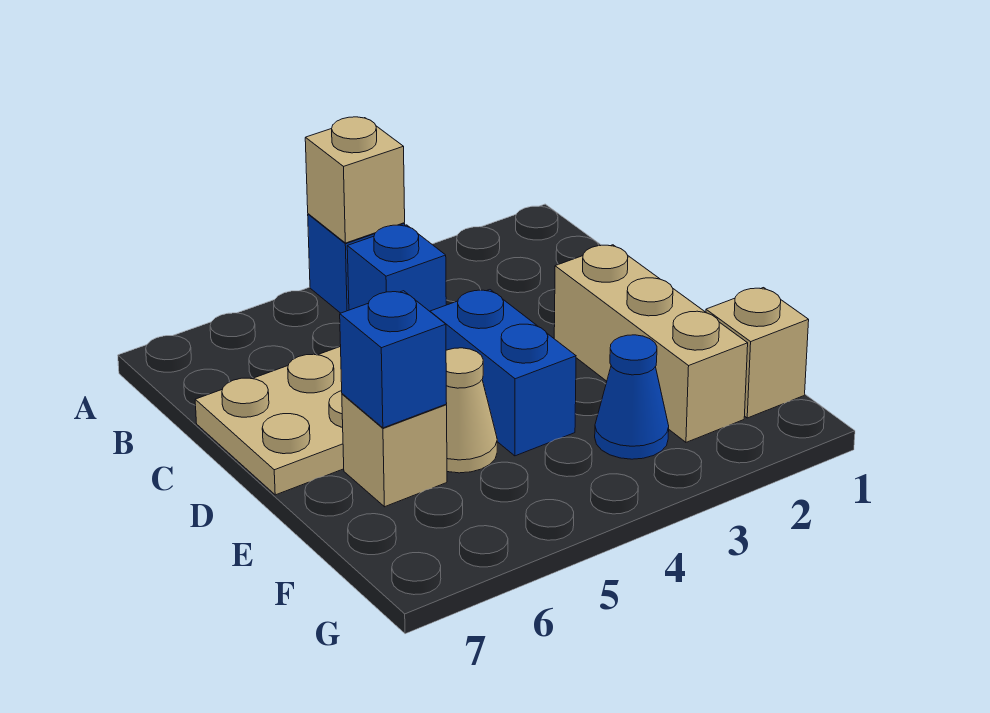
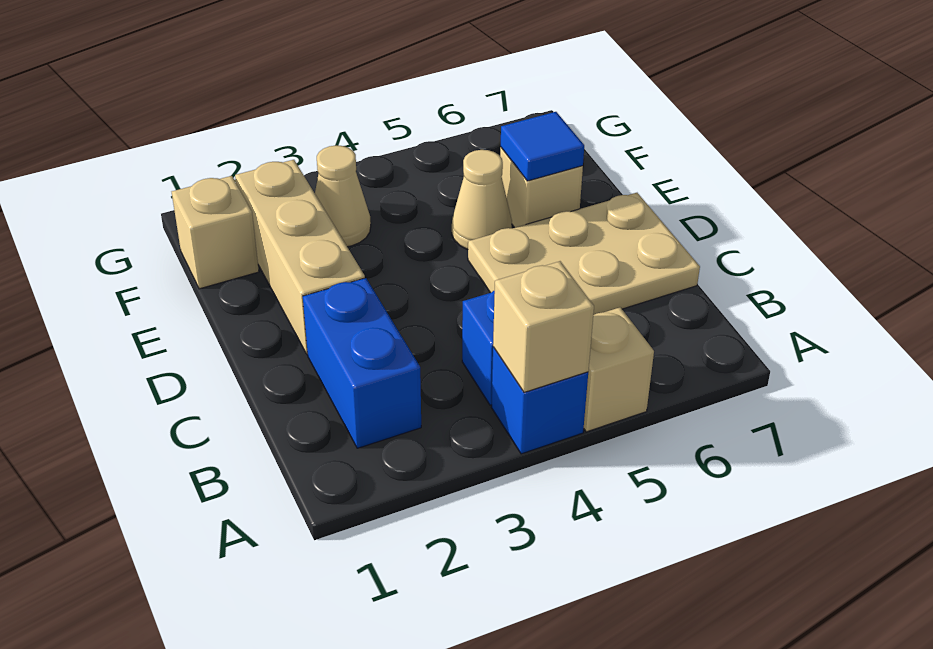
none -> tan 1x1 brick [584,307,654,432]
blue 1x2 brick [430,290,576,456] -> blue 1x2 brick moved to [303,278,421,448]
blue 1x1 brick [340,291,447,428] -> blue 1x1 tile [501,112,584,181]
blue 1x1 cone [595,335,669,459] -> tan 1x1 cone [315,146,371,247]

